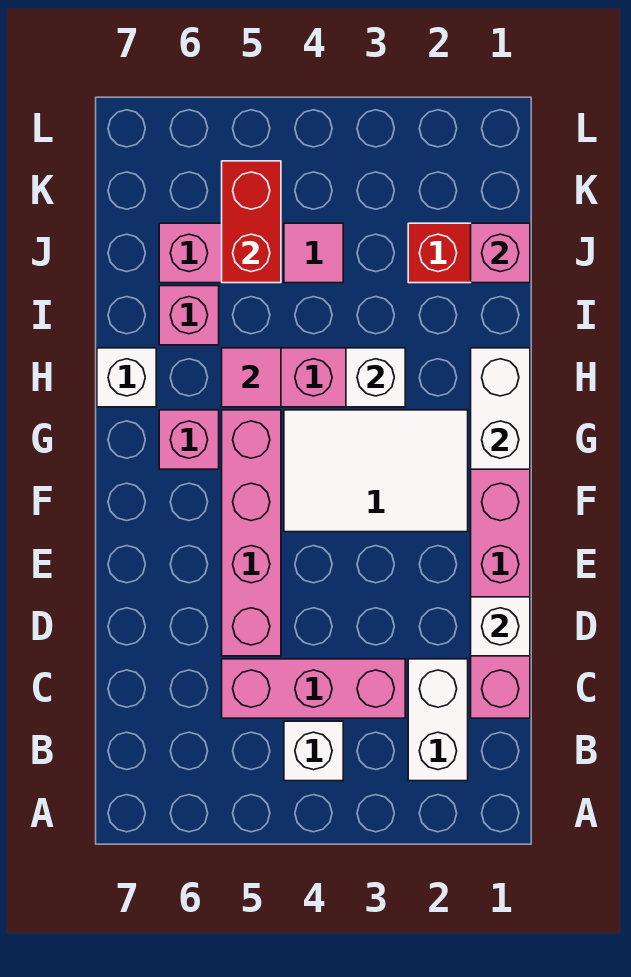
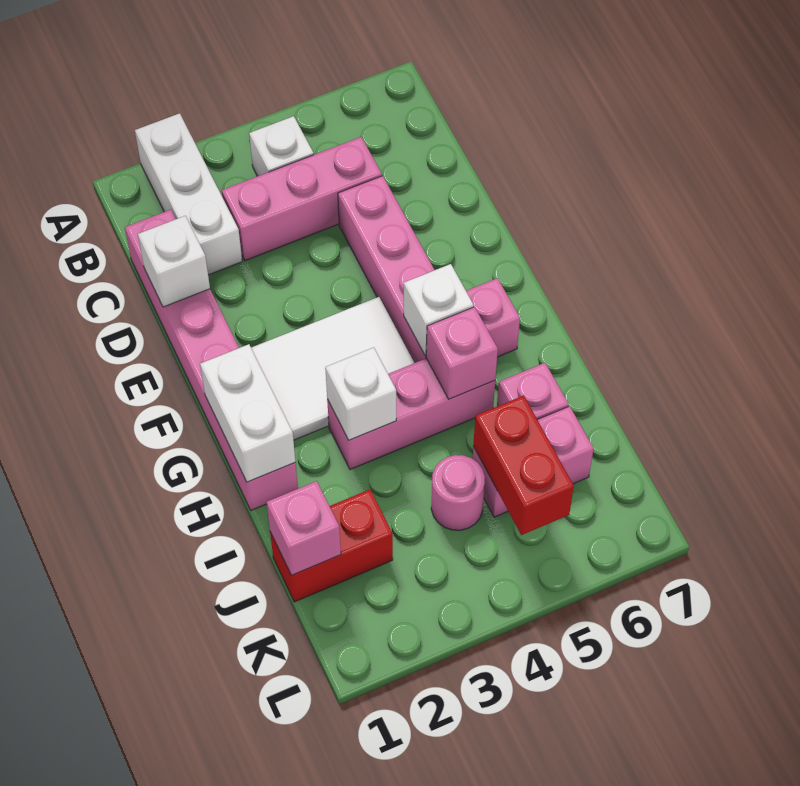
white 1x2 brick [408,659,468,781] -> white 1x3 brick [135,113,242,275]
pink 1x1 tile [222,348,281,407] -> pink 1x1 brick [426,307,498,399]
white 1x1 brick [97,348,156,407] -> white 1x1 brick moved to [404,264,474,356]
pink 1x1 tile [284,223,343,283] -> pink 1x1 round brick [431,455,485,530]

